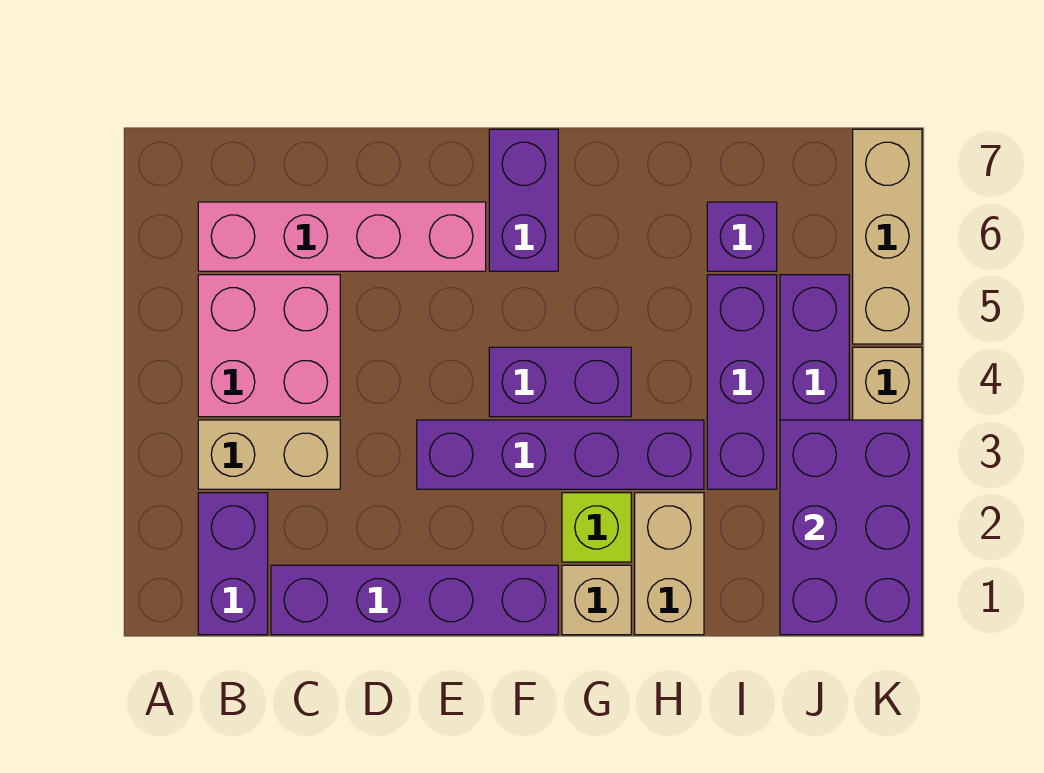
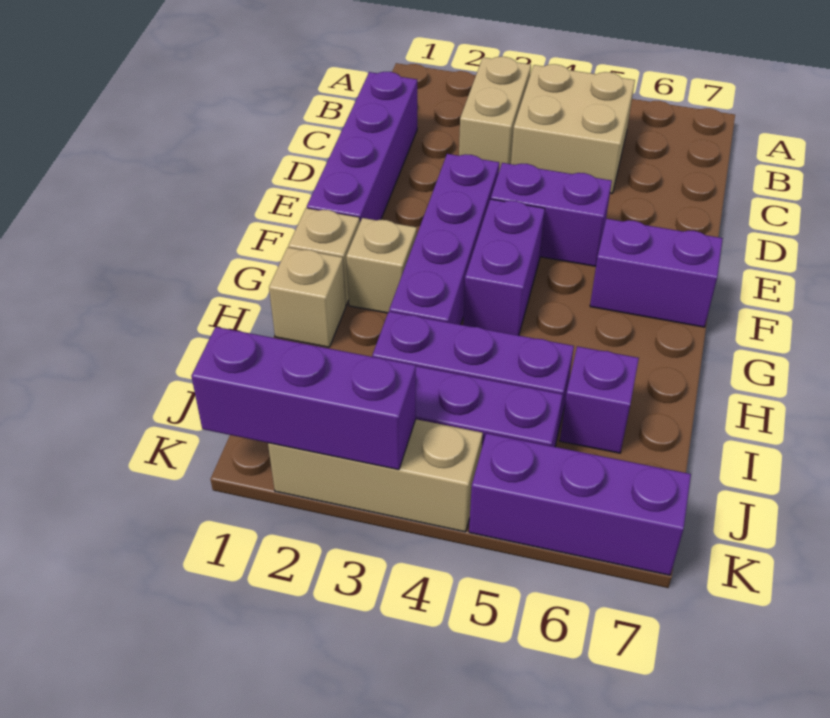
purple 1x2 brick [198,493,268,635] -> purple 1x2 brick moved to [491,163,612,266]
pink 2x2 brick [198,275,340,417] -> tan 2x2 brick [511,64,635,194]
pink 1x4 brick [198,202,486,271] -> none
lime 1x1 brick [562,493,631,562] -> tan 1x1 brick [346,218,417,313]
tan 1x2 brick [635,493,704,635] -> tan 1x1 brick [269,247,346,347]
purple 2x3 brick [780,420,922,635] -> purple 1x3 brick [191,327,416,470]
tan 1x3 brick [853,129,922,344] -> purple 1x3 brick [469,433,691,575]

